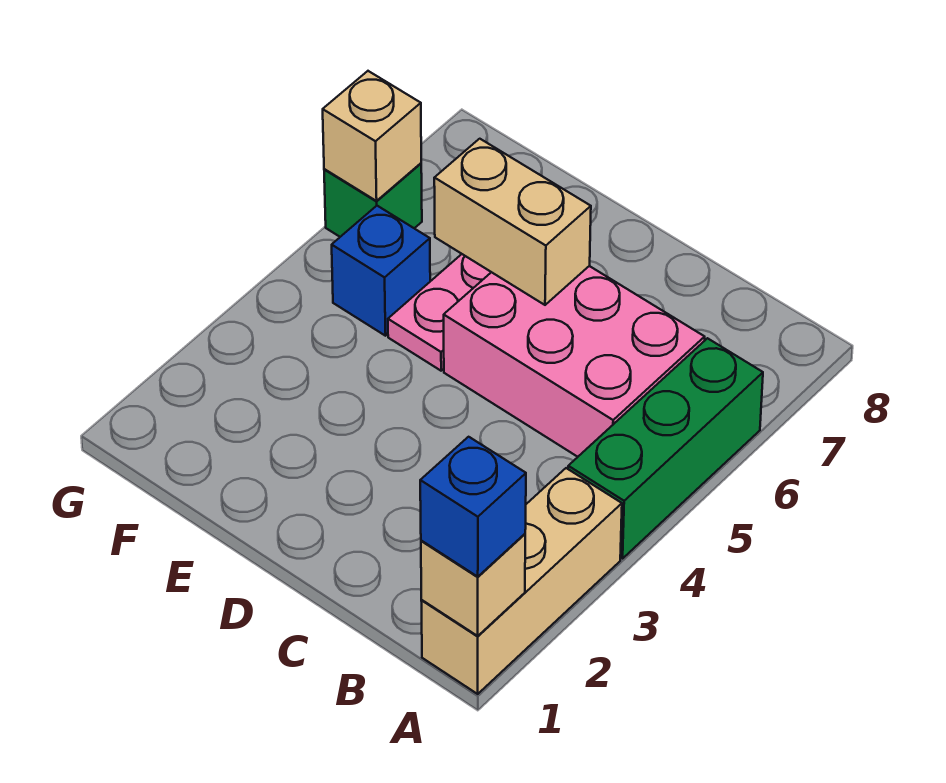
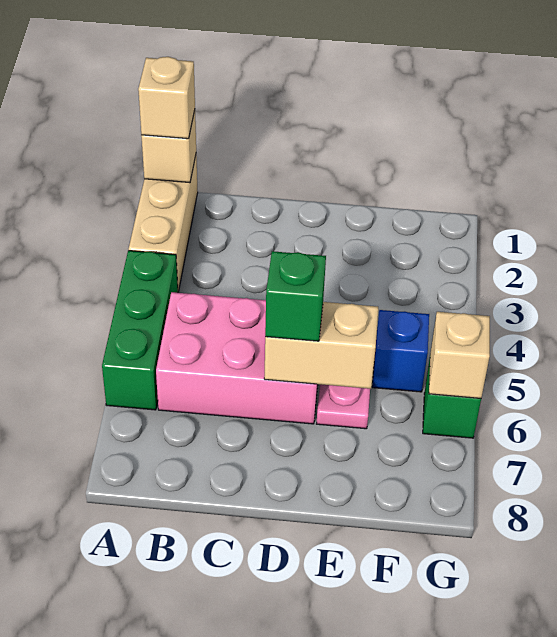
blue 1x1 brick [420,437,526,577] -> tan 1x1 brick [138,57,195,139]
none -> green 1x1 brick [265,251,326,341]

